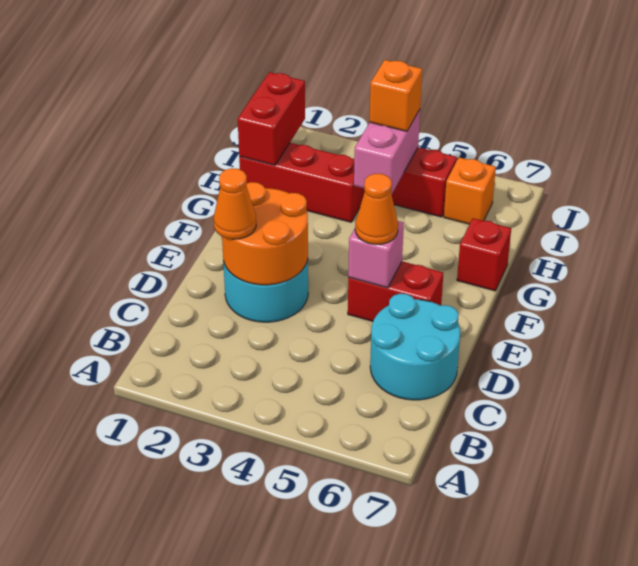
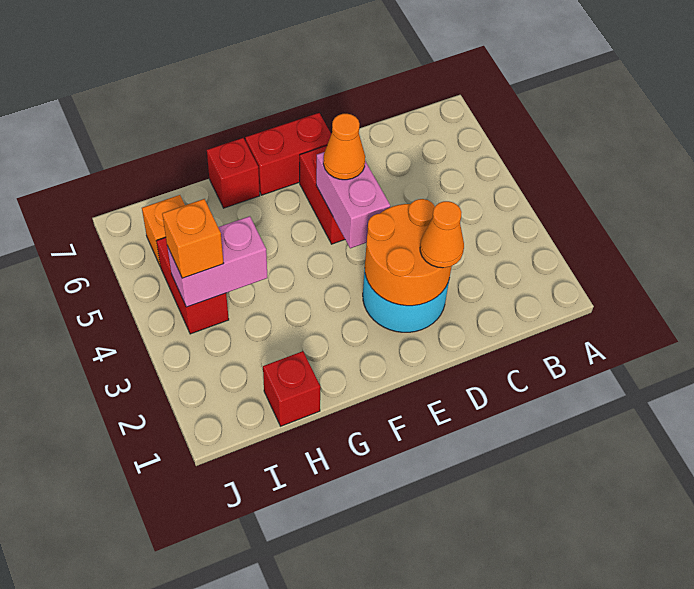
cyan 2x2 round brick [370,294,460,400] -> none
pink 1x1 brick [348,221,404,288] -> pink 1x2 brick [316,152,390,248]
red 1x3 brick [239,143,365,222] -> red 1x1 brick [263,351,321,426]
red 1x2 brick [238,72,305,165] -> red 1x2 brick moved to [245,113,331,195]

